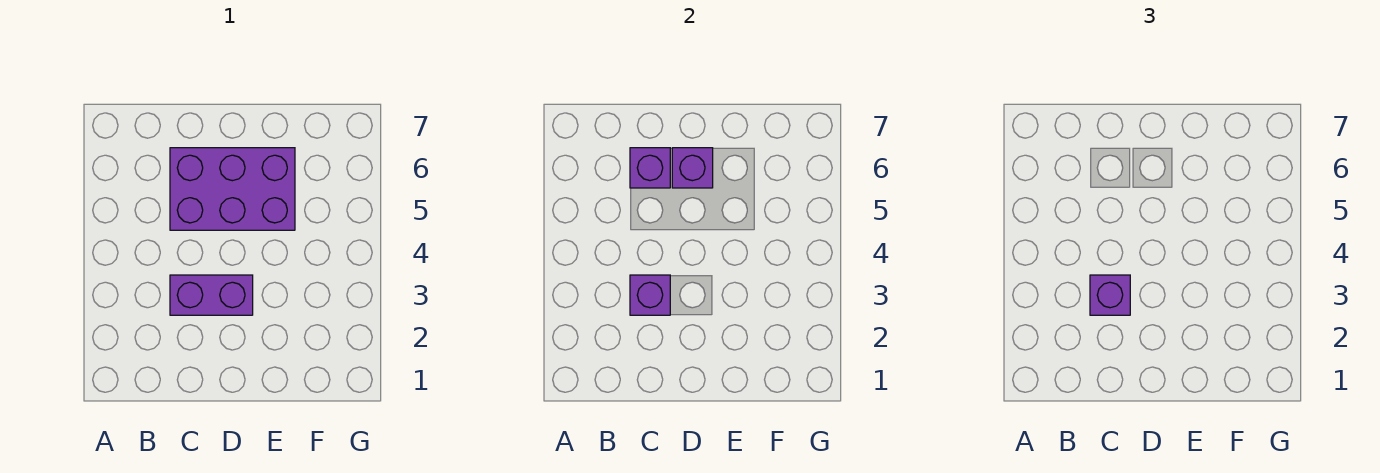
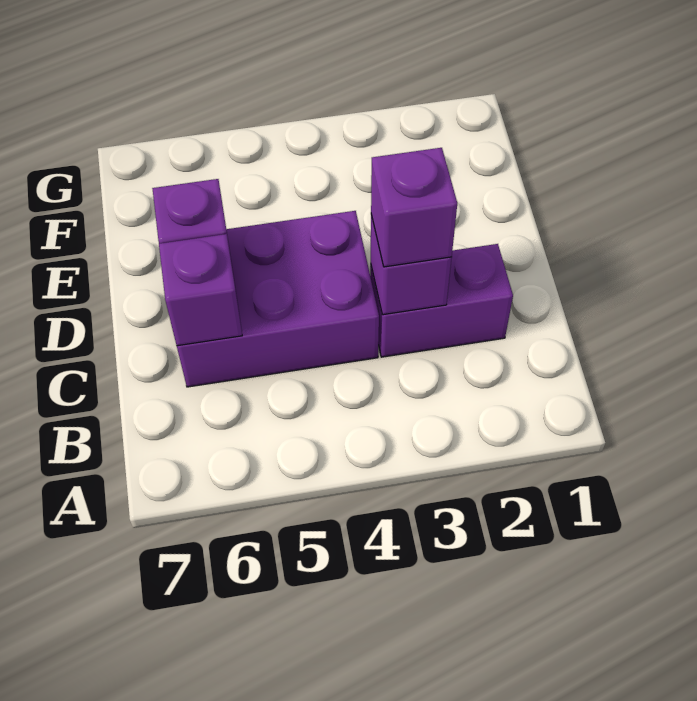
purple 1x2 brick [170,275,253,315] -> purple 1x2 brick turned to [370,244,513,357]
purple 2x3 brick [170,148,295,230] -> purple 2x3 brick turned to [177,211,379,387]

